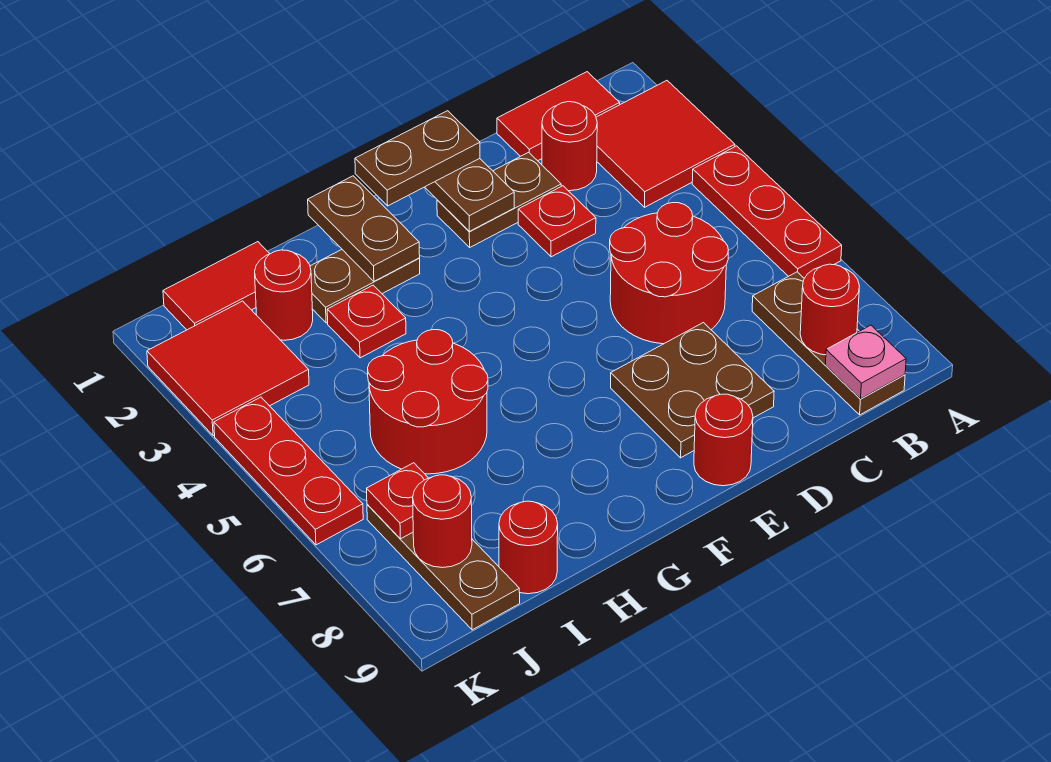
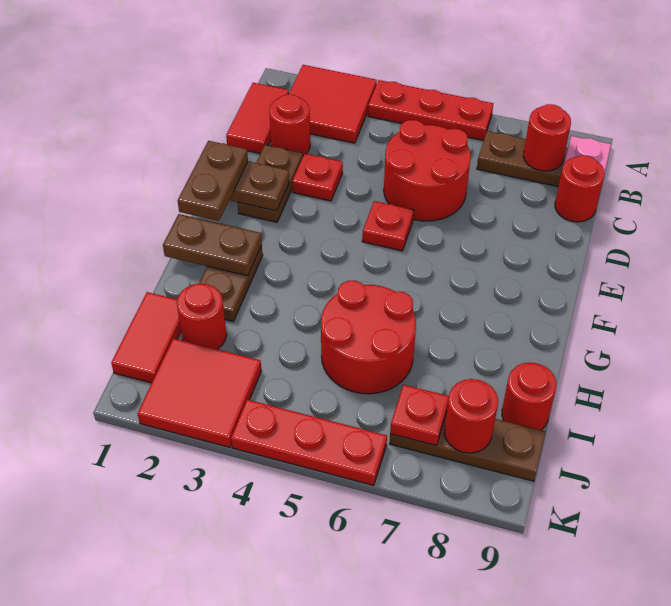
brown 2x2 plate [611,323,774,458] -> none
red 1x1 round brick [694,394,753,486] -> red 1x1 round brick moved to [555,156,604,222]
red 1x1 plate [327,285,406,358] -> red 1x1 plate moved to [362,201,414,251]

